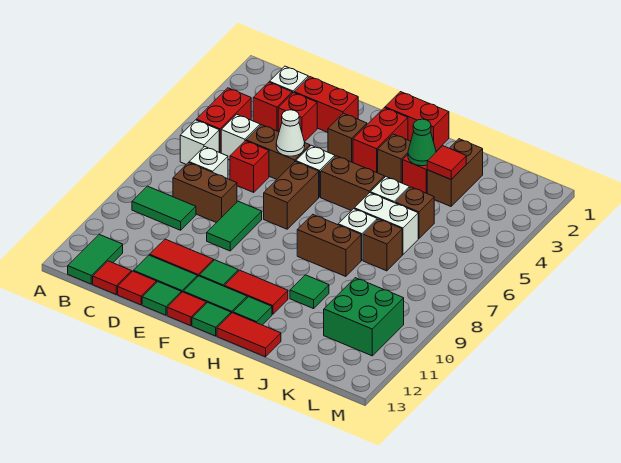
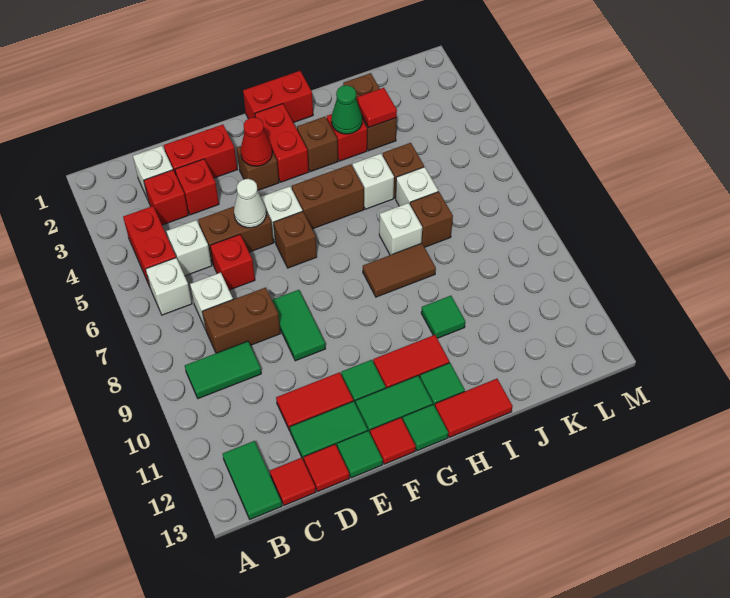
none -> red 1x1 cone [241,117,272,166]
brown 1x2 brick [264,162,319,229] -> brown 1x1 brick [273,211,317,268]
brown 1x2 brick [297,214,361,276] -> brown 1x2 tile [363,243,436,297]
white 1x2 brick [354,193,418,255] -> white 1x1 brick [396,167,438,206]
green 2x2 brick [324,278,404,356] -> none

